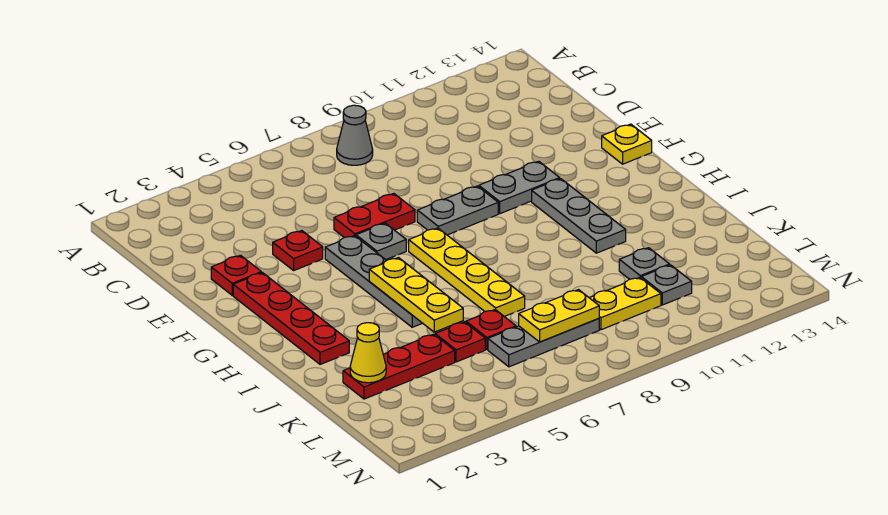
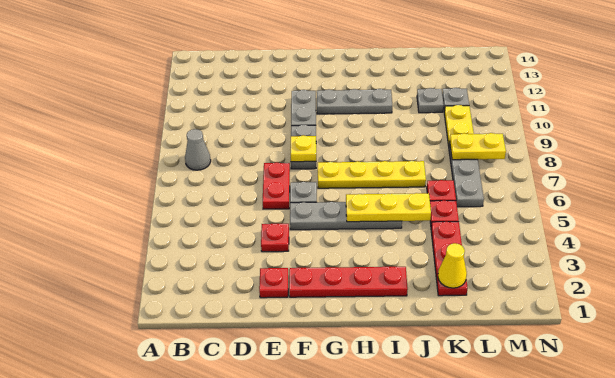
yellow 1x1 plate [602,124,652,164] -> yellow 1x1 plate moved to [291,135,316,162]
yellow 1x2 plate [519,290,599,342] -> yellow 1x2 plate turned to [450,133,506,160]

